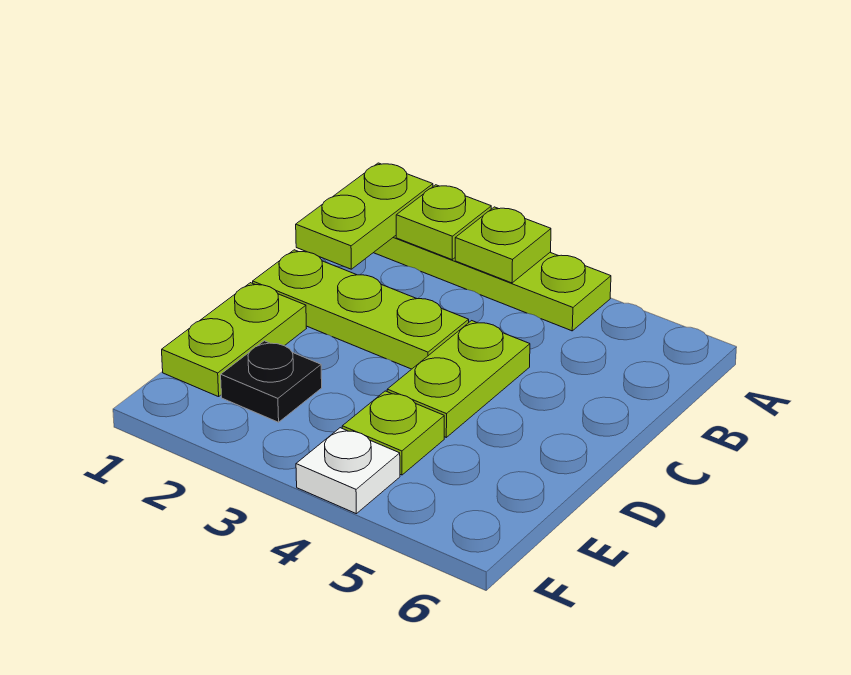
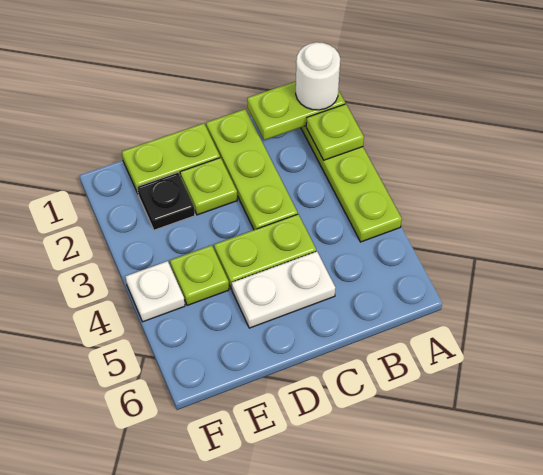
none -> white 1x1 round brick [296,42,340,110]
lime 1x1 plate [455,207,551,283] -> lime 1x1 plate moved to [180,158,237,215]
none -> white 1x2 plate [232,251,335,328]

